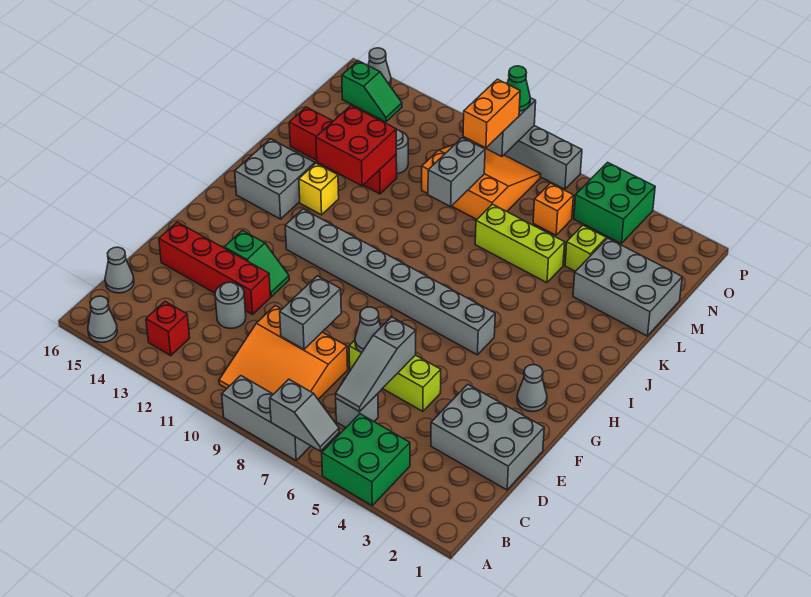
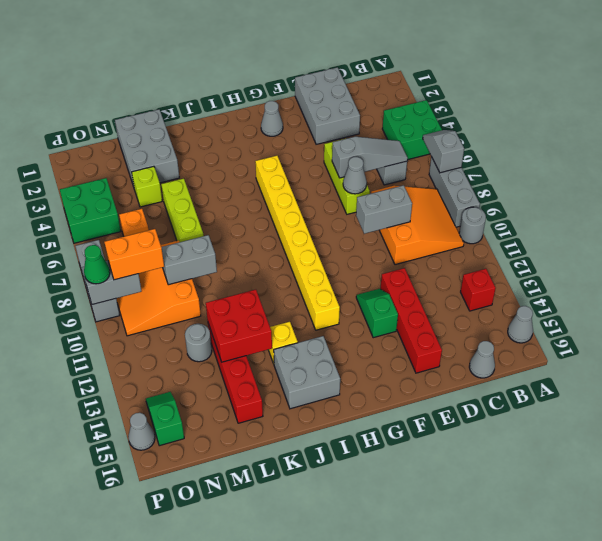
grey 1x1 round brick [215,282,246,328] -> grey 1x1 round brick moved to [459,207,486,244]
grey 1x8 brick [285,209,495,355] -> yellow 1x8 brick [255,156,340,330]

